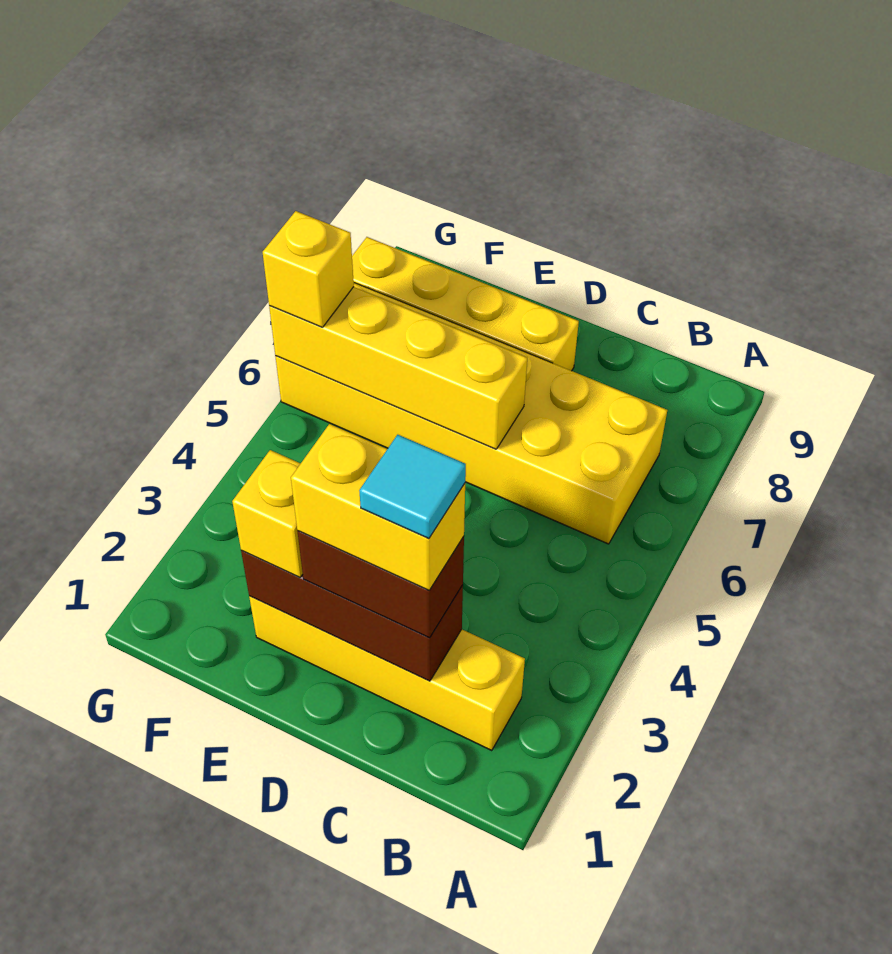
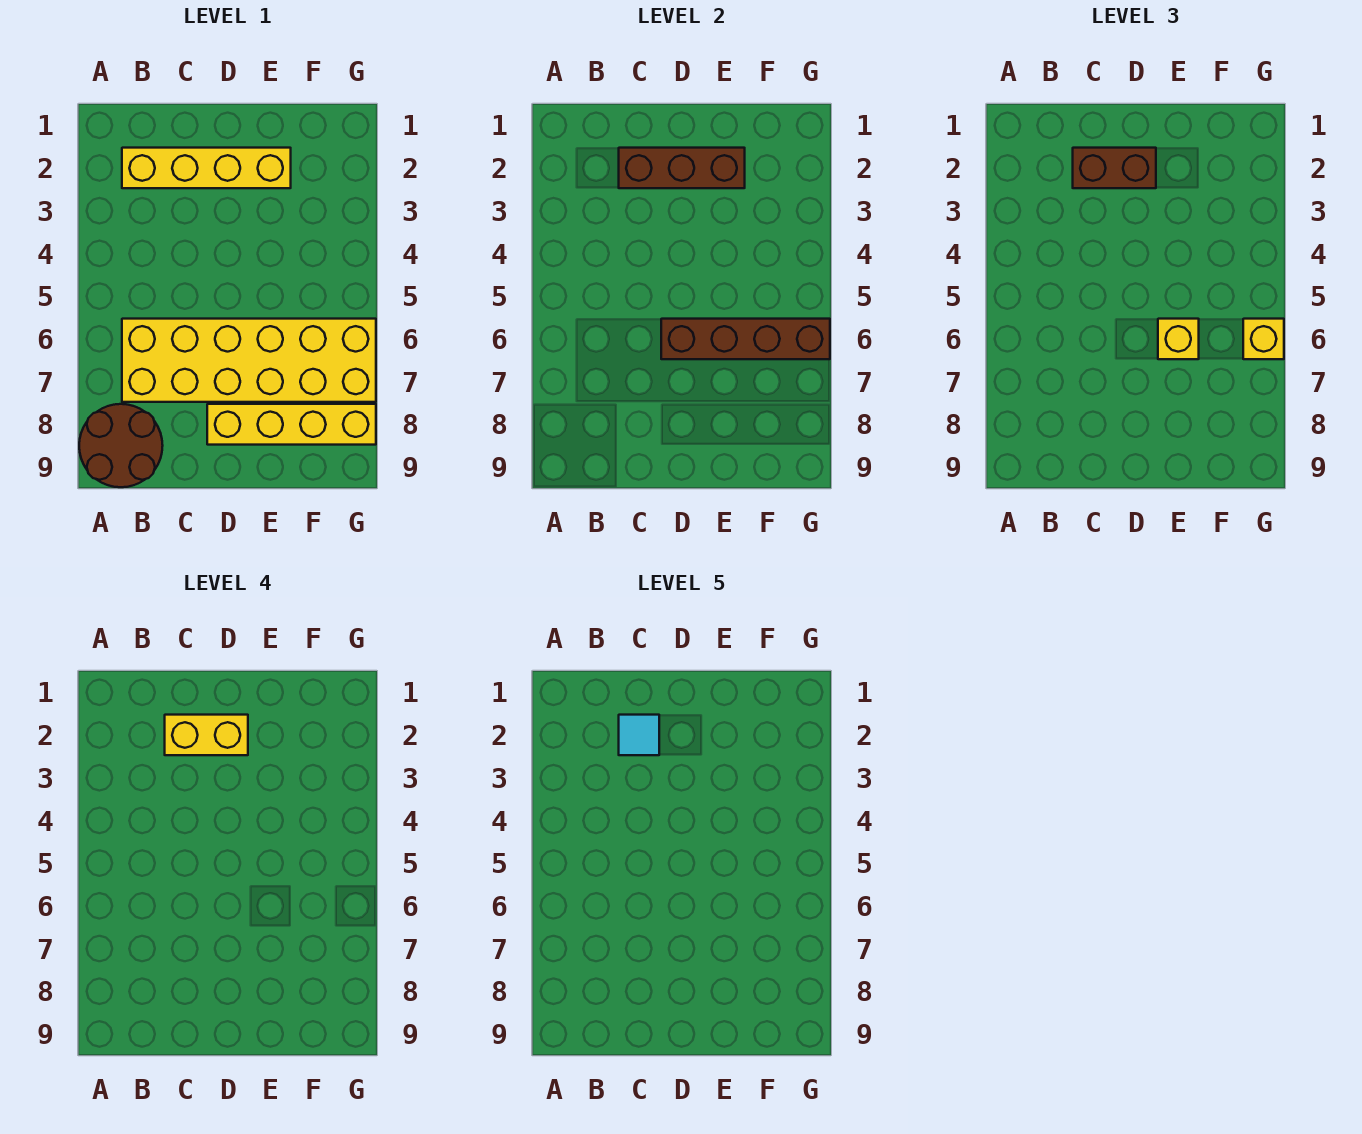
none -> brown 2x2 round brick [79,404,163,487]
yellow 1x4 brick [269,287,527,449] -> brown 1x4 brick [661,319,830,359]
yellow 1x1 brick [232,450,303,578] -> yellow 1x1 brick moved to [1158,319,1199,359]

